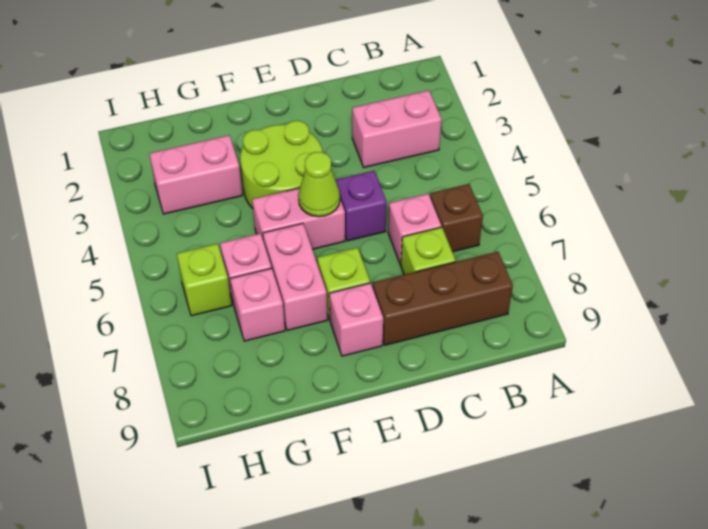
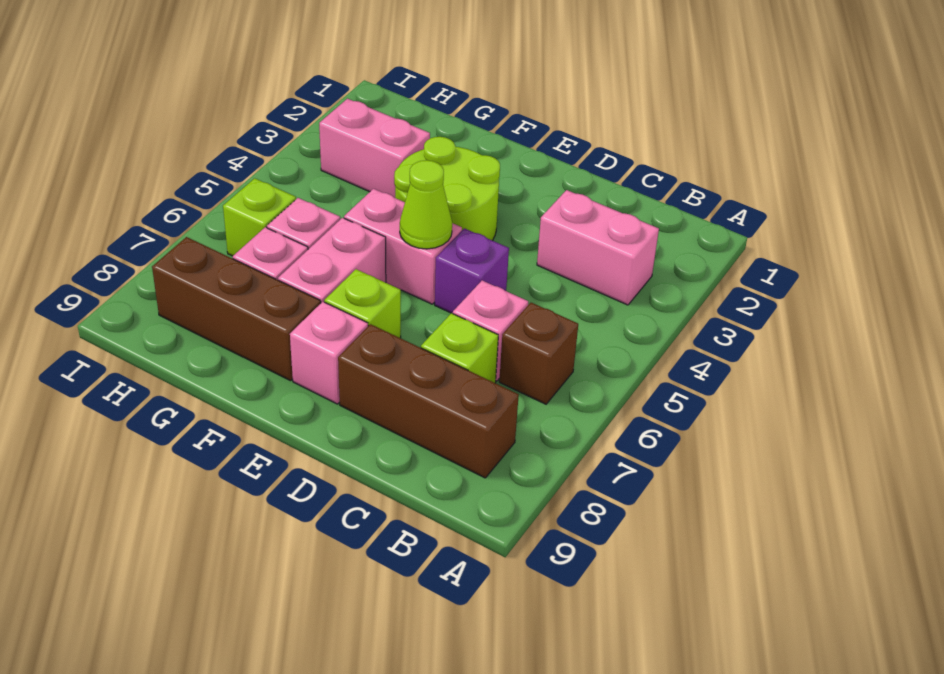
none -> brown 1x3 brick [152,237,321,381]

